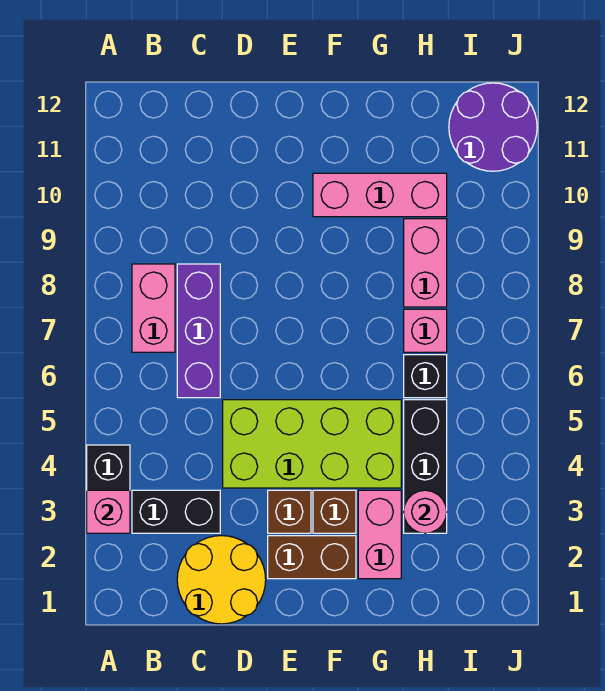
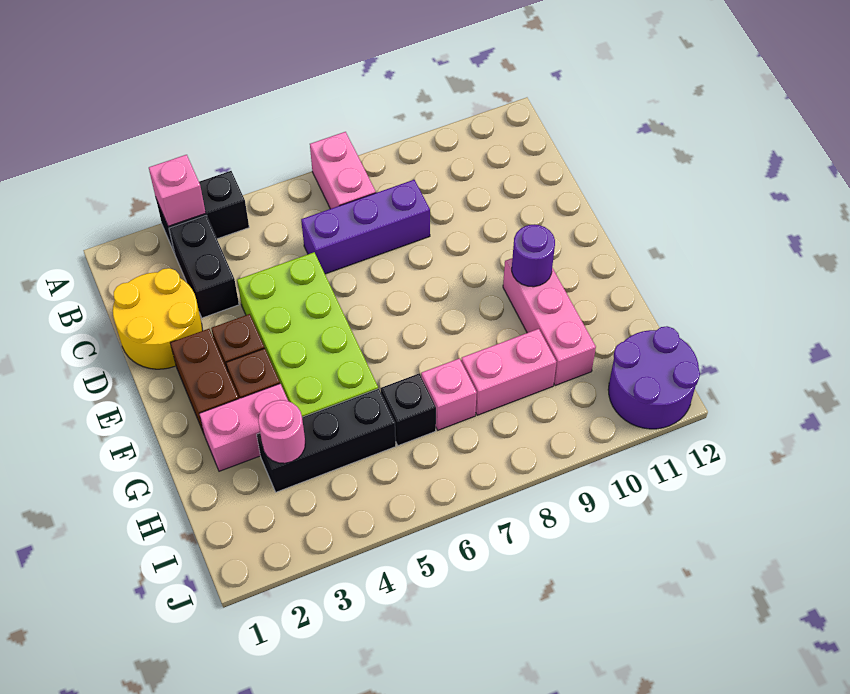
pink 1x2 brick [132,264,175,352] -> pink 1x2 brick turned to [310,132,376,209]
none -> purple 1x1 round brick [512,225,555,287]

